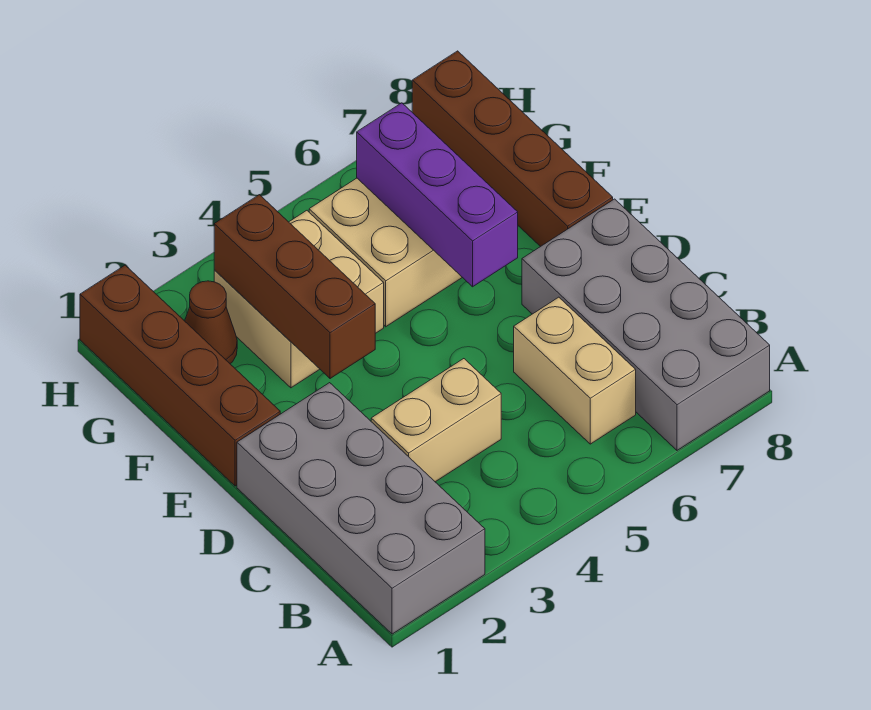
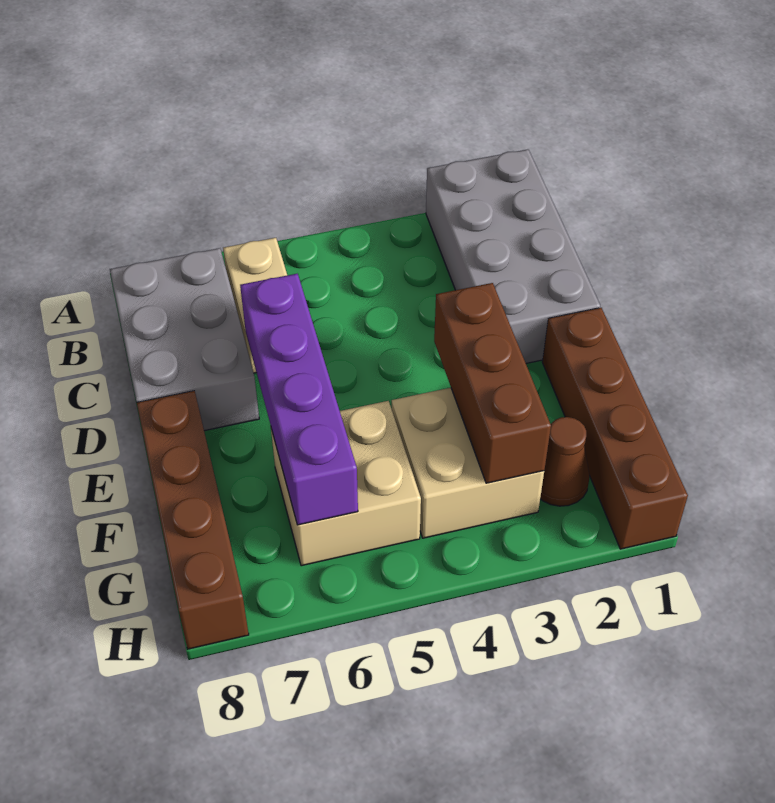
grey 2x4 brick [522,199,770,450] -> grey 2x3 brick [110,248,259,431]
tan 1x2 brick [371,359,501,482] -> none
purple 1x3 brick [357,103,518,287] -> purple 1x4 brick [240,274,358,525]

